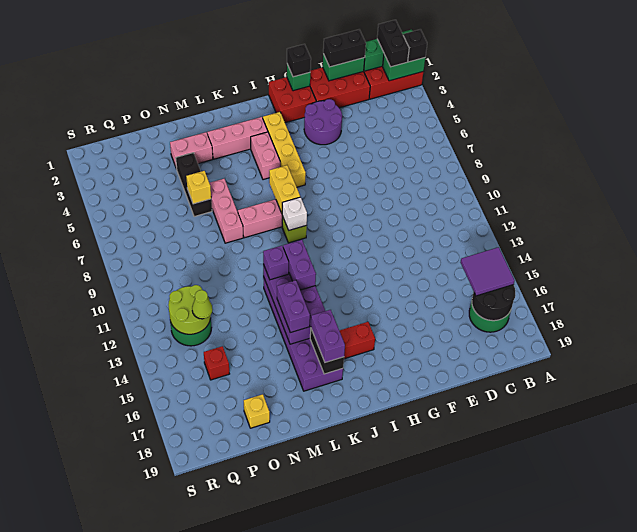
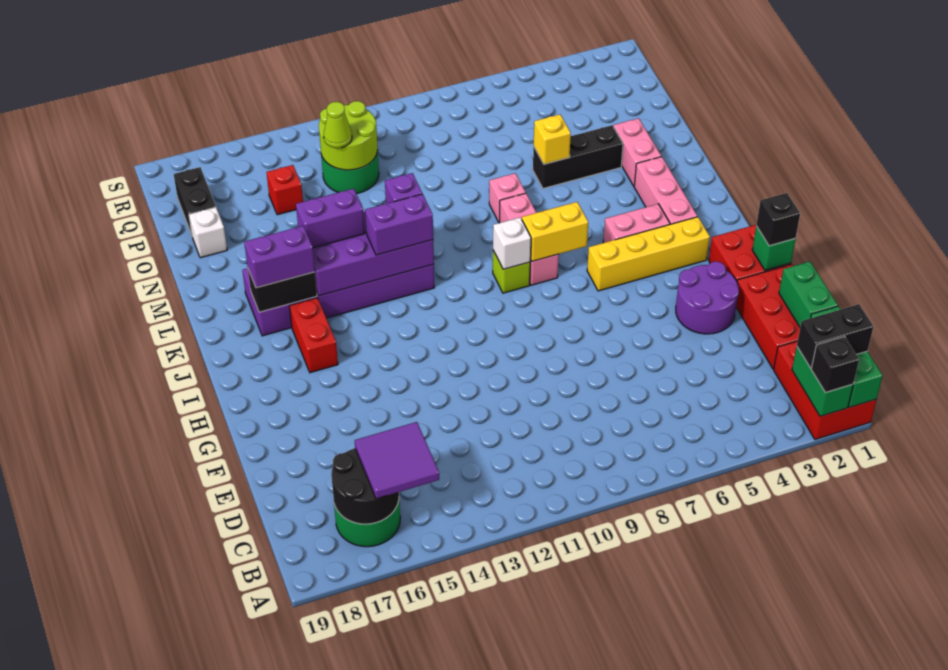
black 1x2 brick [323,30,366,67] -> black 1x2 brick moved to [174,167,216,235]
pink 1x3 brick [210,179,243,243] -> pink 1x1 brick [489,173,526,223]
yellow 1x1 brick [244,394,270,428] -> white 1x1 brick [189,207,227,258]

